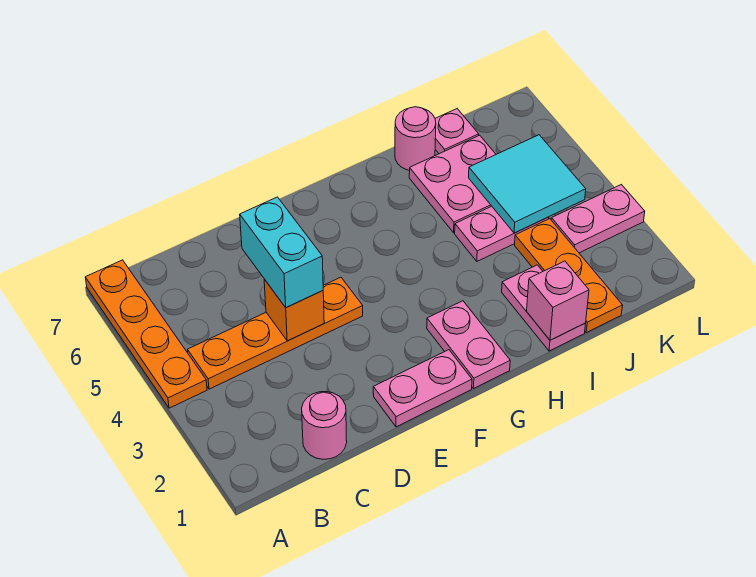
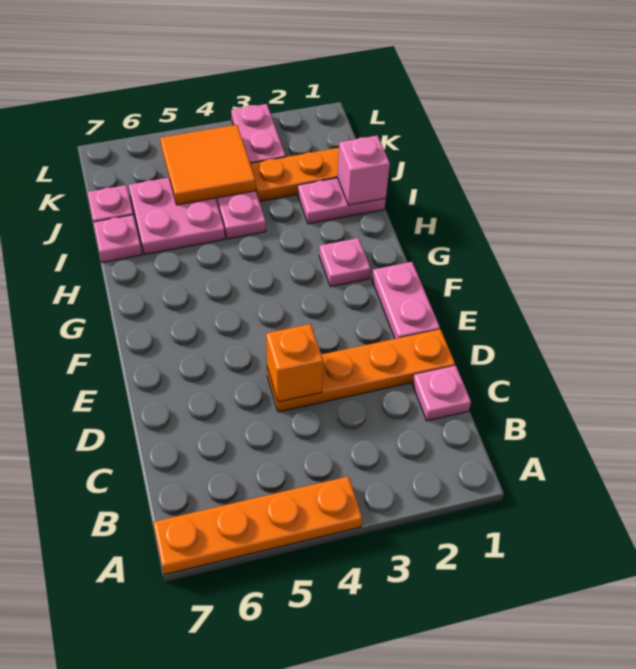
orange 1x4 plate [188,277,363,389] -> orange 1x4 plate turned to [267,329,455,412]
pink 1x1 round brick [302,392,347,459] -> pink 1x1 plate [412,366,471,421]
cyan 1x2 brick [240,197,323,308] -> none
pink 1x2 plate [427,301,510,389] -> pink 1x1 plate [319,238,370,287]
pink 1x1 round brick [395,107,436,170] -> pink 1x1 plate [93,215,142,263]
cyan 2x2 tile [469,135,586,233] -> orange 2x2 tile [160,125,256,205]

